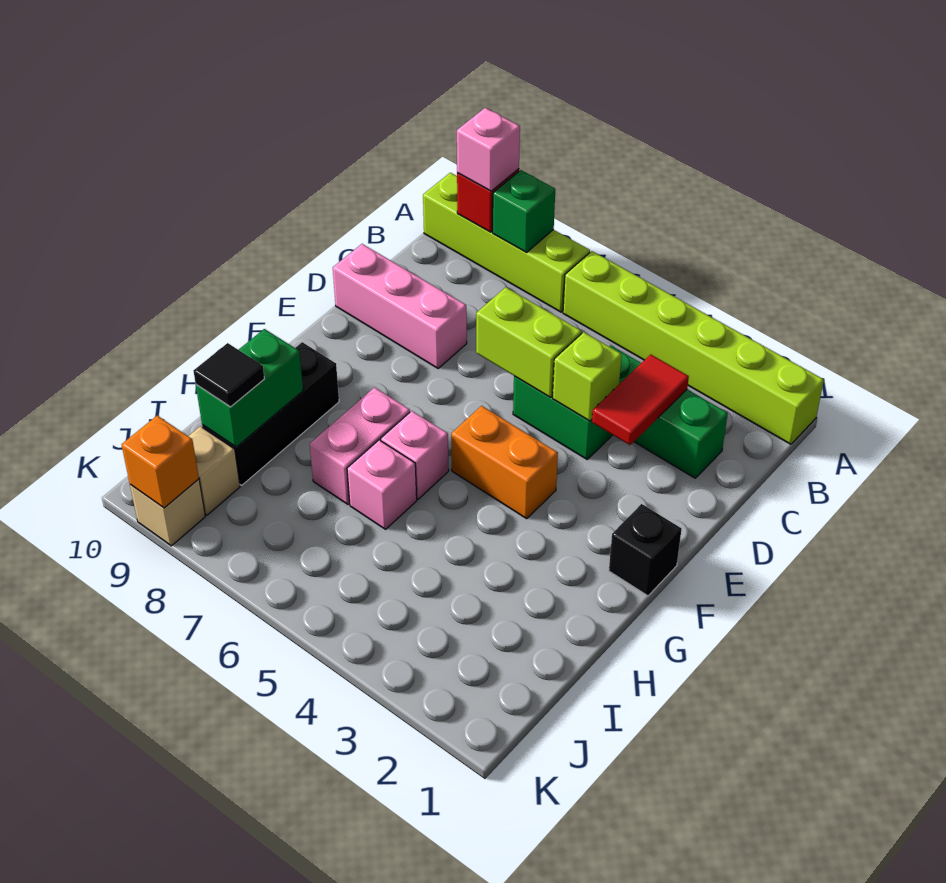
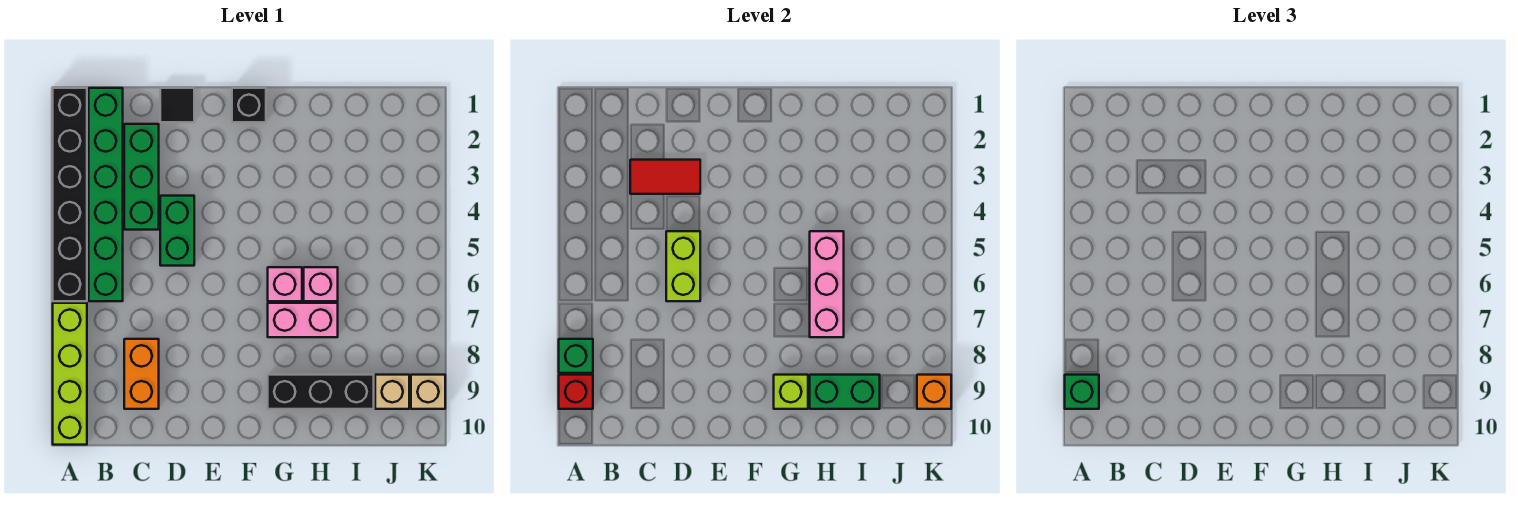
lime 1x6 brick [563,251,824,444] -> black 1x6 brick [53,88,87,301]
pink 1x1 brick [457,108,520,191] -> green 1x1 brick [1065,375,1099,409]
none -> green 1x6 brick [89,88,123,301]
lime 1x1 brick [553,332,622,421] -> lime 1x1 brick moved to [774,375,808,409]
pink 1x3 brick [333,244,467,368] -> pink 1x3 brick moved to [810,231,844,337]
orange 1x2 brick [451,406,558,519] -> orange 1x2 brick moved to [124,339,159,409]
black 1x1 tile [194,343,264,407] -> black 1x1 tile moved to [160,88,194,122]

